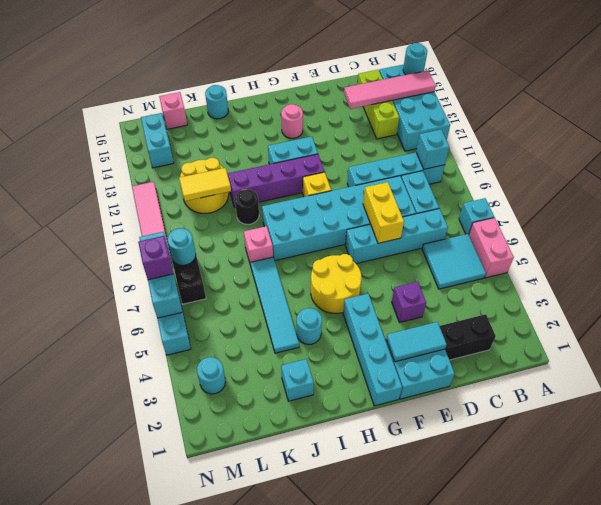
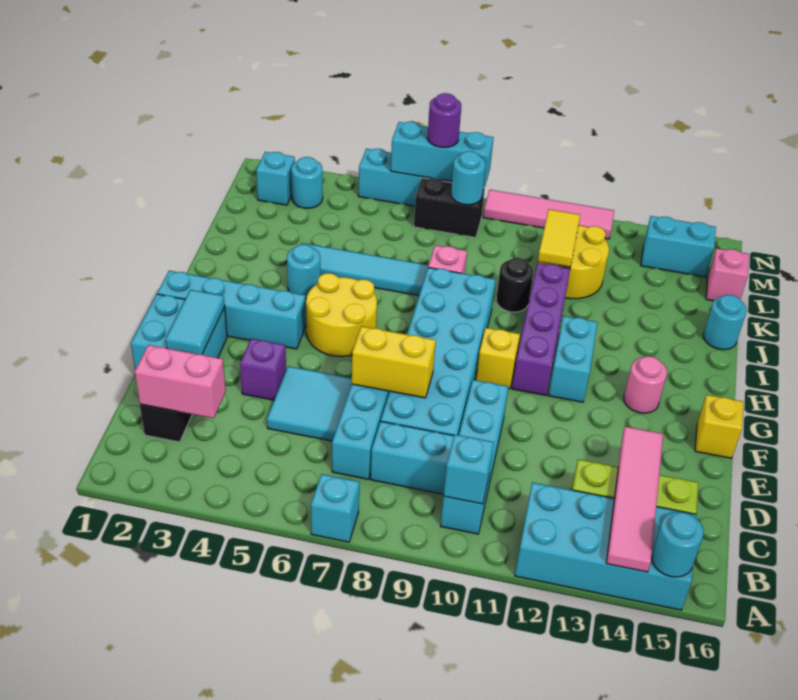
pink 1x2 brick [469,218,514,278] -> pink 1x2 brick moved to [135,345,226,418]
cyan 2x2 tile [422,234,486,289] -> cyan 2x2 tile moved to [267,366,352,441]
none -> yellow 1x1 brick [695,395,743,458]
cyan 1x1 brick [281,359,314,401] -> cyan 1x1 brick moved to [256,152,295,205]
purple 1x1 brick [138,236,173,280] -> purple 1x1 round brick [427,93,461,148]

